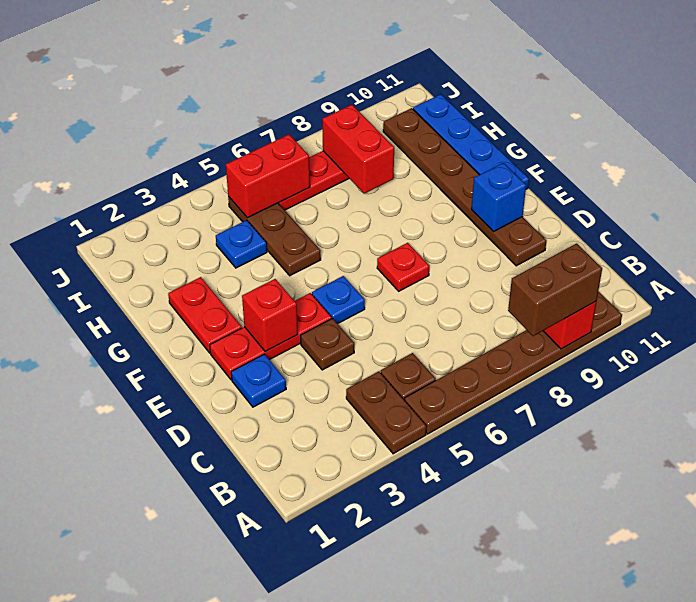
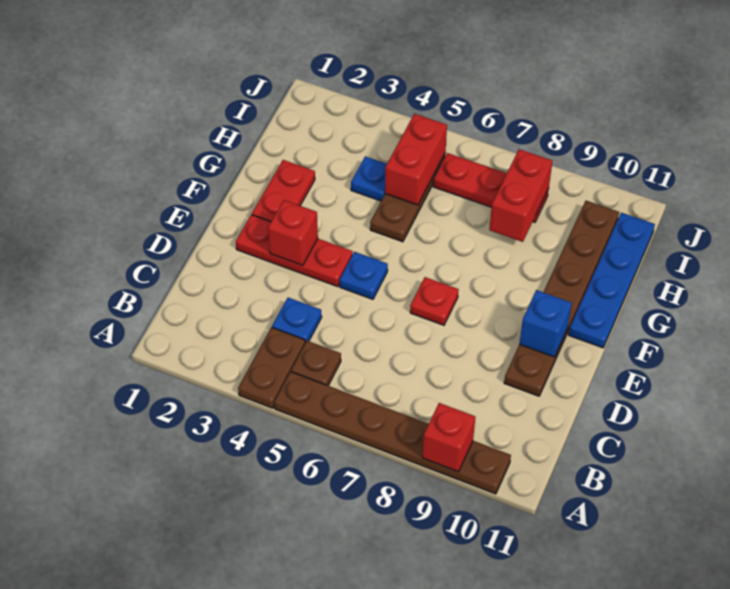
brown 1x2 brick [508,244,602,336] -> none
blue 1x1 plate [231,354,286,407] -> blue 1x1 plate moved to [272,298,322,343]
brown 1x1 plate [301,318,354,370] -> none
red 1x2 brick [226,134,310,218] -> red 1x2 brick turned to [385,114,447,205]

